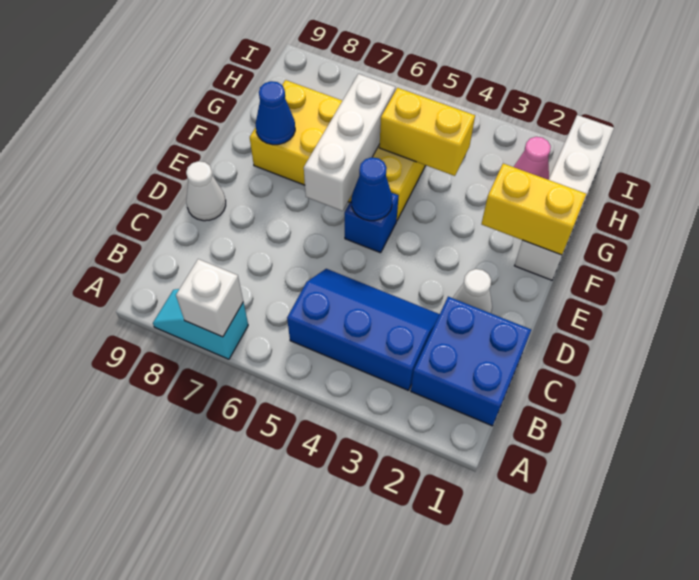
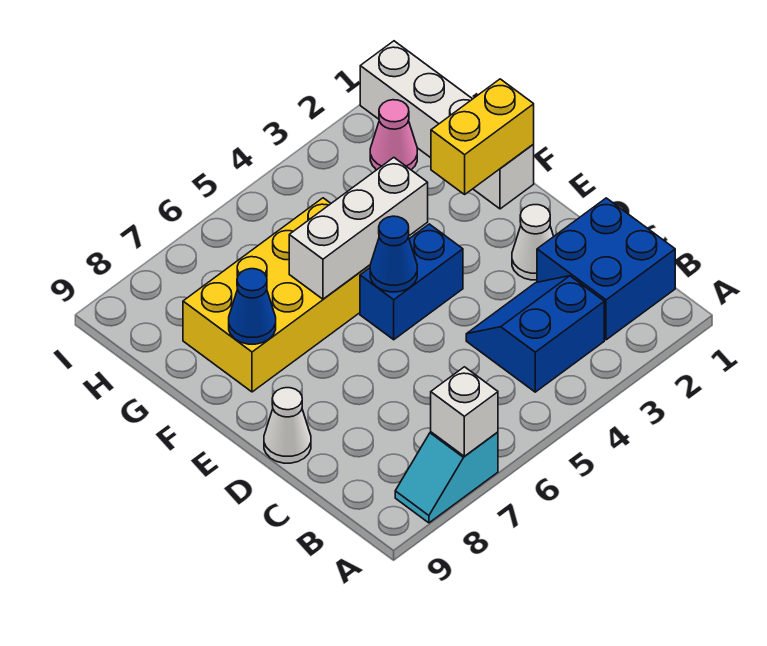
blue 2x3 slope [287,269,440,391] -> blue 2x2 slope [466,276,604,392]
blue 1x1 brick [345,193,399,253] -> blue 1x2 brick [360,224,463,340]
white 1x3 brick [304,74,395,211] -> white 1x3 brick turned to [289,158,428,299]
yellow 1x2 brick [379,88,475,176] -> none

